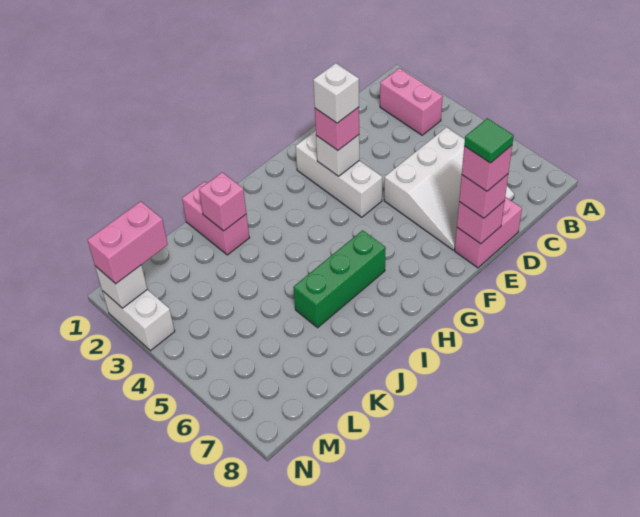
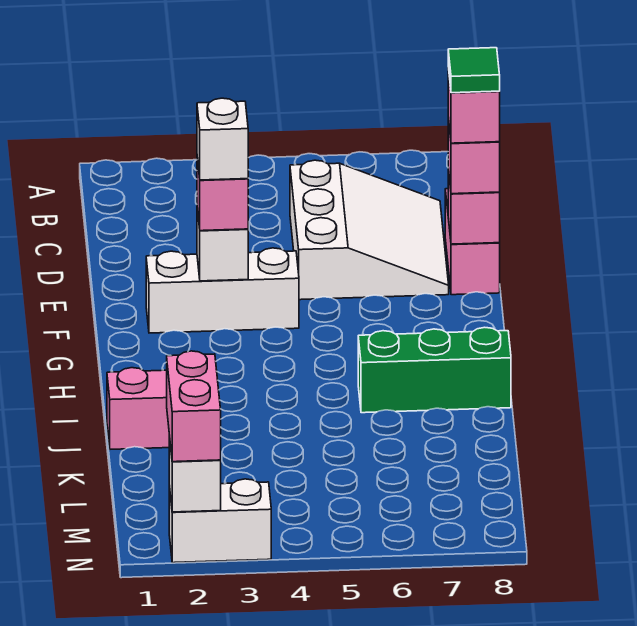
pink 1x2 brick [380,68,443,135] -> none
green 1x3 brick [293,230,386,328] -> green 1x3 brick turned to [358,327,511,413]
pink 1x1 brick [199,172,246,231] -> none

